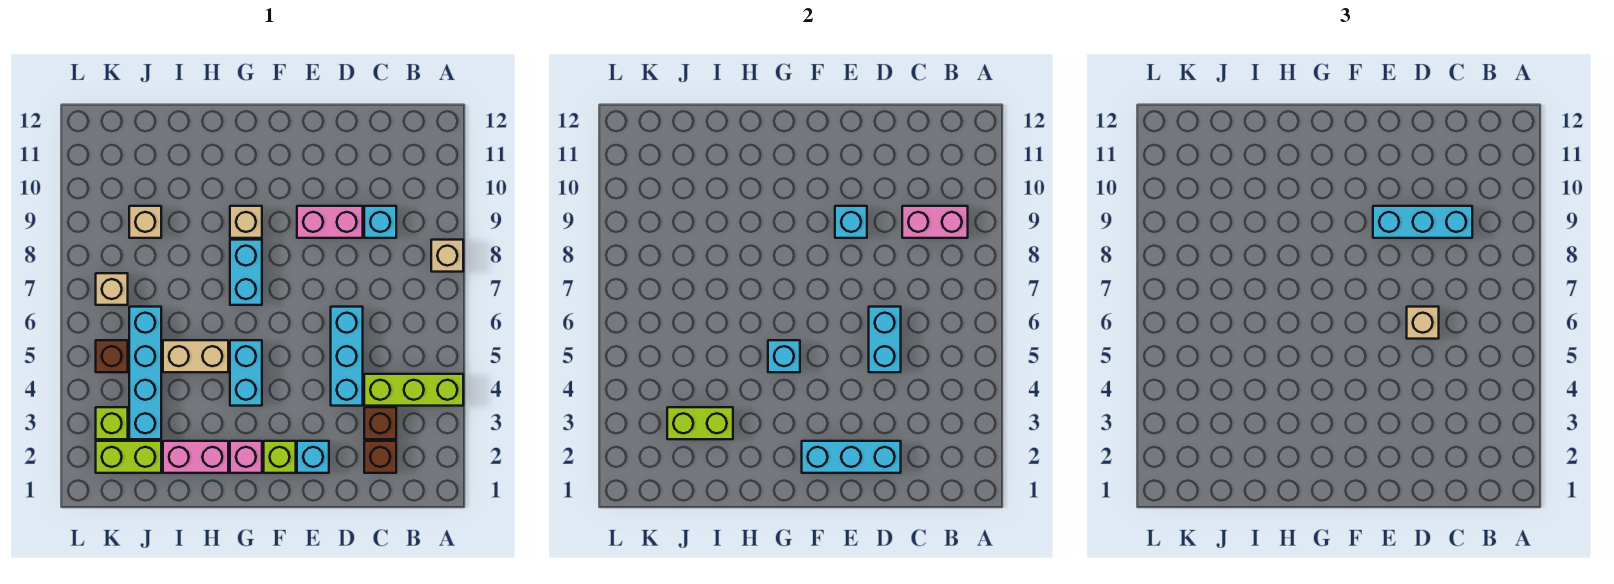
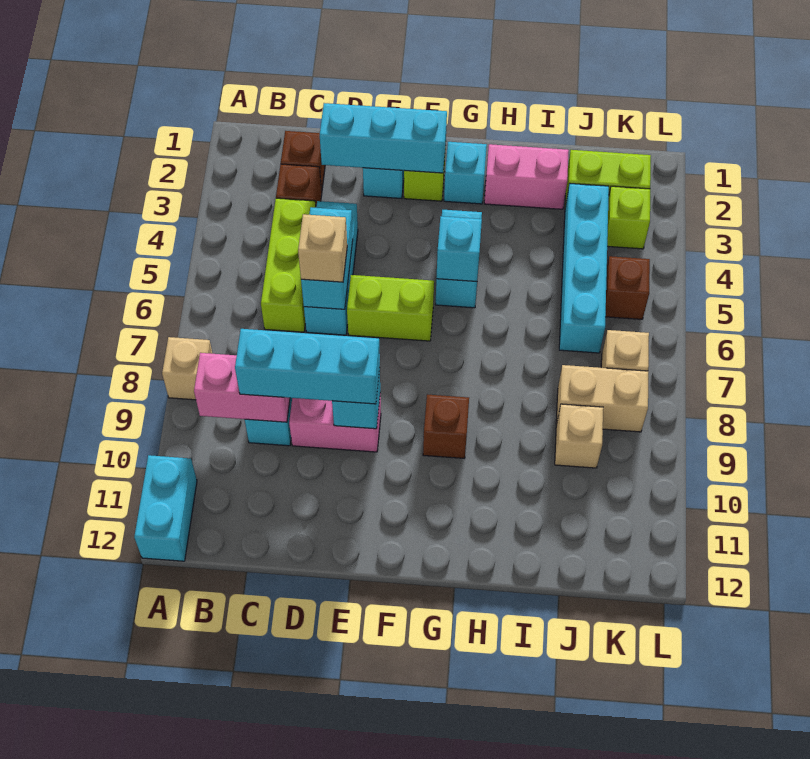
lime 1x3 brick [364,374,463,406] -> lime 1x3 brick turned to [261,198,316,332]
pink 1x1 brick [230,441,262,473] -> cyan 1x1 brick [444,142,487,204]
cyan 1x2 brick [230,240,262,305] -> cyan 1x2 brick moved to [134,455,197,561]
tan 1x1 brick [230,206,262,238] -> brown 1x1 brick [423,395,469,458]
tan 1x2 brick [163,340,228,372] -> tan 1x2 brick moved to [556,365,648,432]
lime 1x2 brick [667,407,733,439] -> lime 1x2 brick moved to [347,275,434,341]

